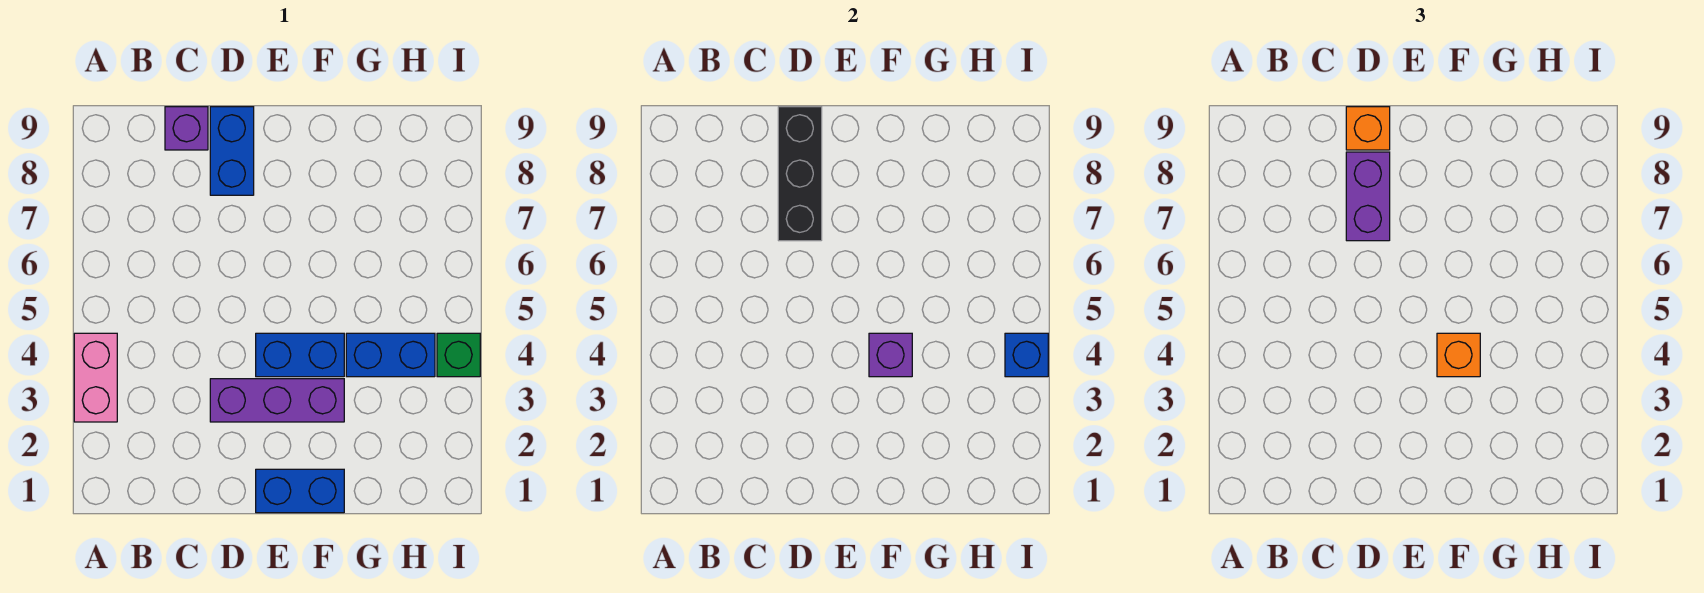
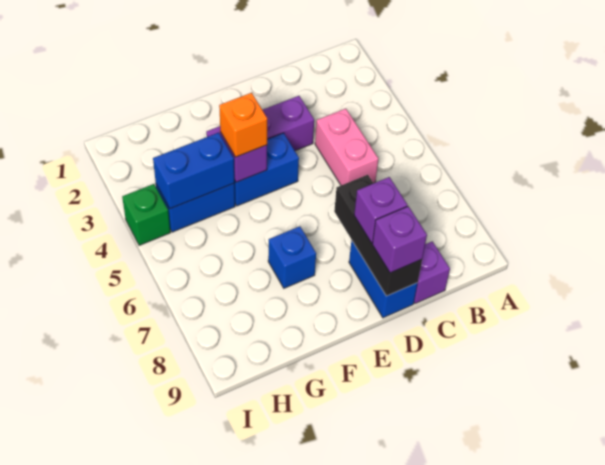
pink 1x2 brick [74,333,117,422] -> pink 1x2 brick moved to [315,109,378,185]
purple 1x2 brick [1346,152,1390,241] -> purple 1x1 brick [354,177,407,243]
orange 1x1 brick [1346,107,1390,150] -> purple 1x1 brick [372,206,427,273]
blue 1x2 brick [256,469,344,513] -> blue 1x2 brick moved to [153,133,234,209]
blue 1x1 brick [1005,333,1048,377] -> blue 1x1 brick moved to [268,226,316,288]

